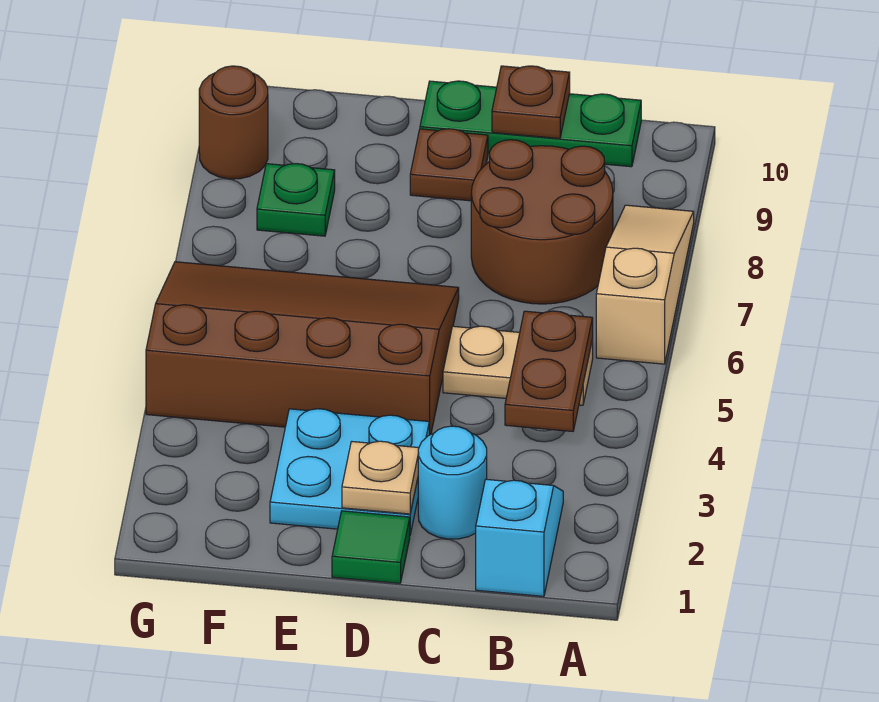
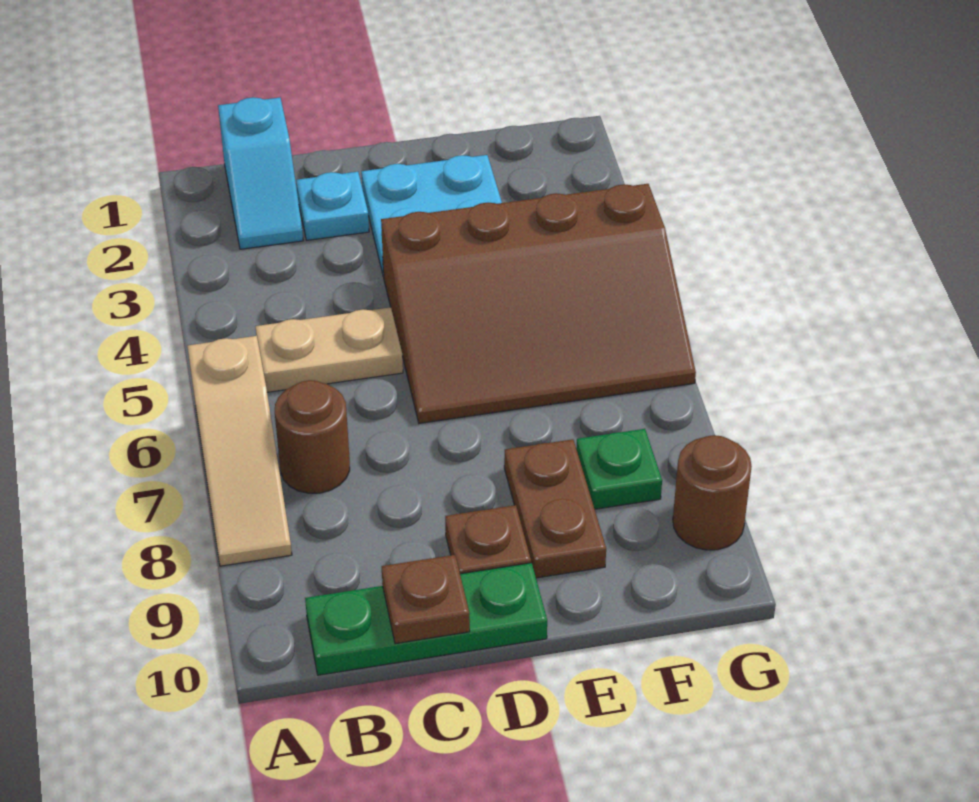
brown 1x2 plate [505,311,593,431] -> brown 1x2 plate moved to [504,439,606,578]
brown 2x2 round brick [471,140,613,304] -> brown 1x1 round brick [275,380,350,493]
cyan 1x1 round brick [418,426,487,539] -> cyan 1x1 plate [296,172,369,240]
green 1x1 tile [332,511,410,583] -> none
tan 1x1 plate [342,441,419,514] -> none

